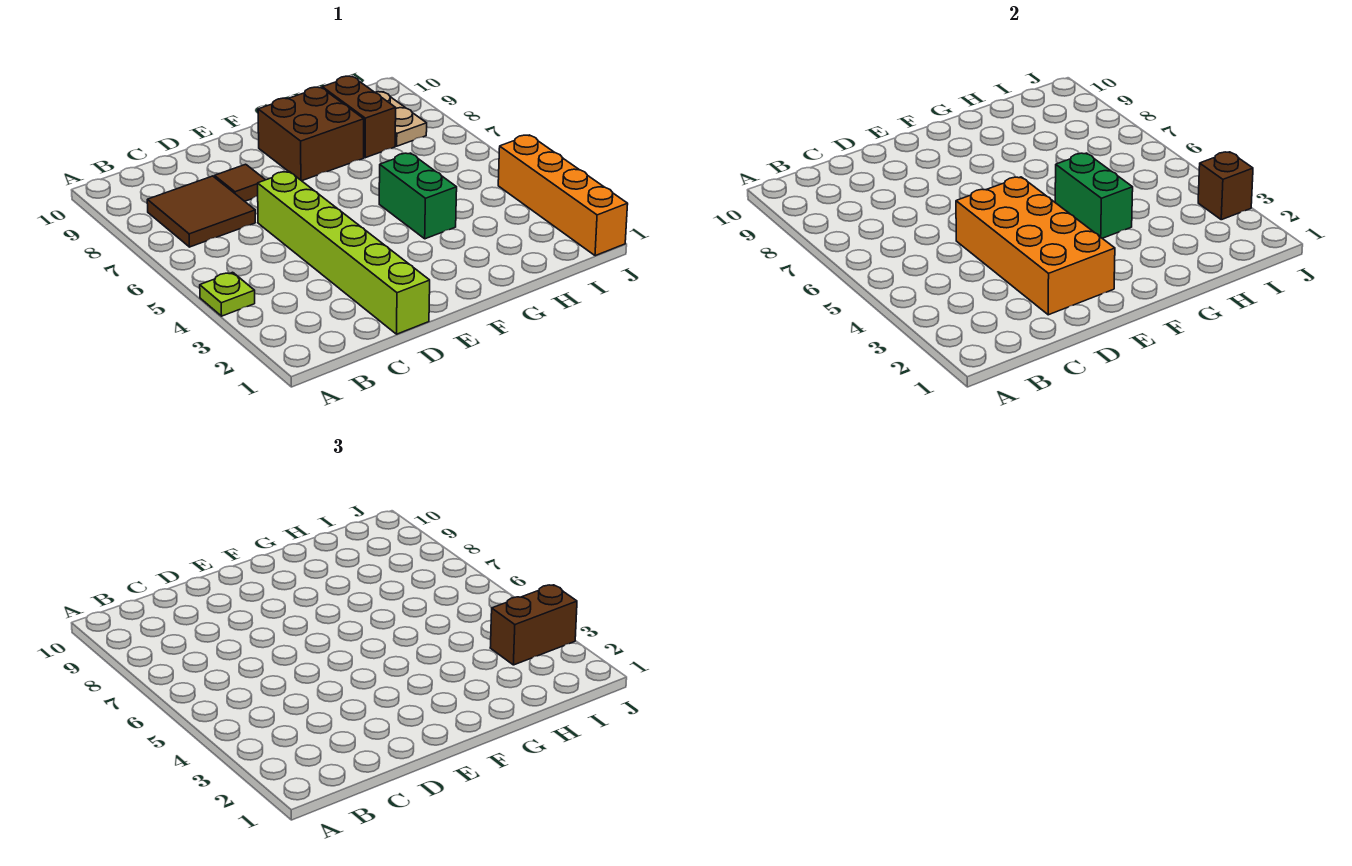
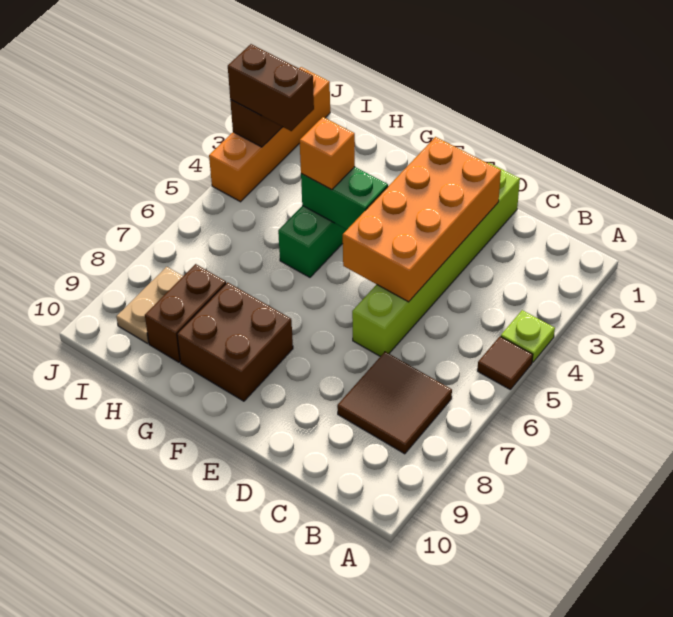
brown 1x1 tile [214,164,265,201] -> brown 1x1 tile moved to [477,336,533,389]
green 1x2 brick [1055,153,1133,238] -> green 1x2 brick turned to [301,167,388,229]
none -> orange 1x1 brick [300,117,355,190]

